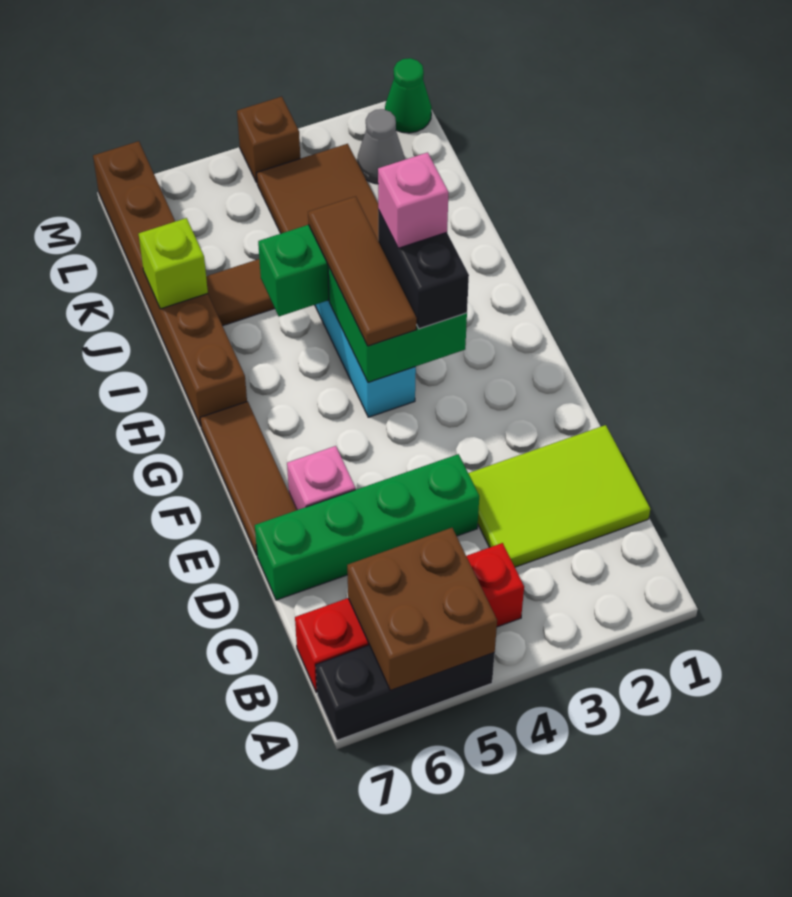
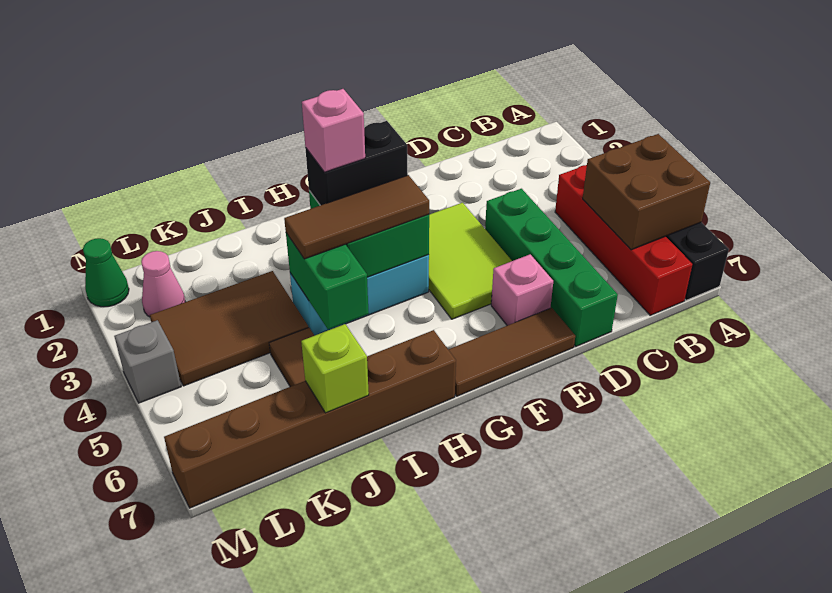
lime 2x3 tile [468,425,650,567] -> lime 2x3 tile moved to [429,203,512,319]
grey 1x1 cone [357,109,405,184] -> pink 1x1 cone [141,251,185,317]
brown 1x1 brick [237,97,300,183] -> grey 1x1 brick [114,320,181,403]

